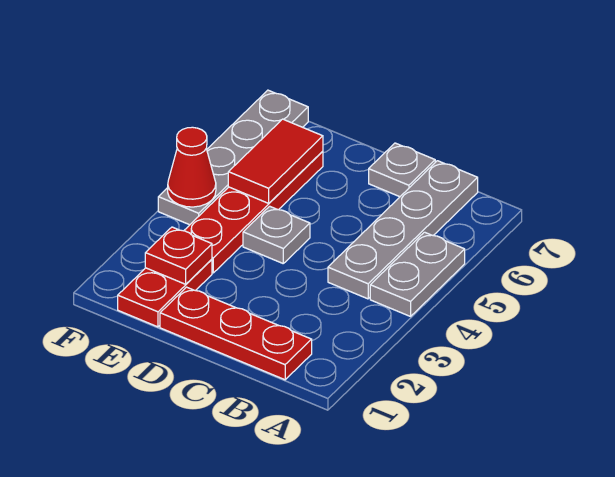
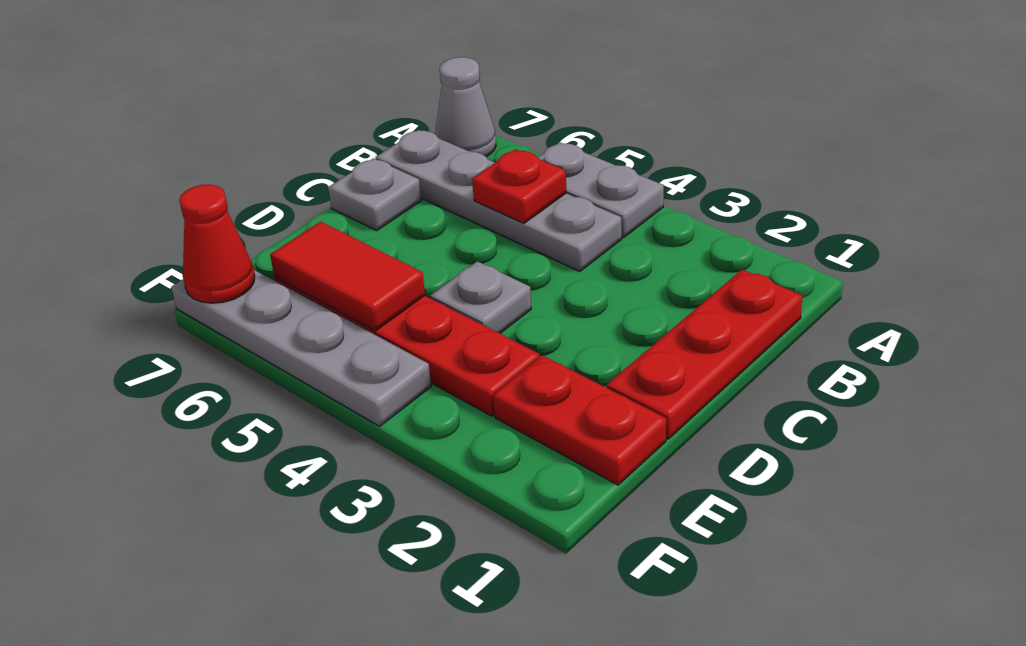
none -> grey 1x1 cone [435,57,496,157]
red 1x1 plate [145,227,212,284] -> red 1x1 plate moved to [472,149,567,223]
red 1x1 cone [168,127,216,207] -> red 1x1 cone moved to [179,185,255,303]

